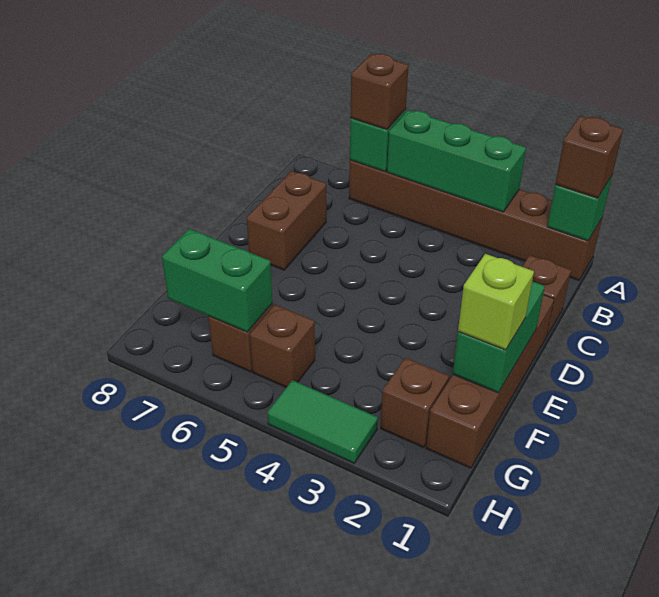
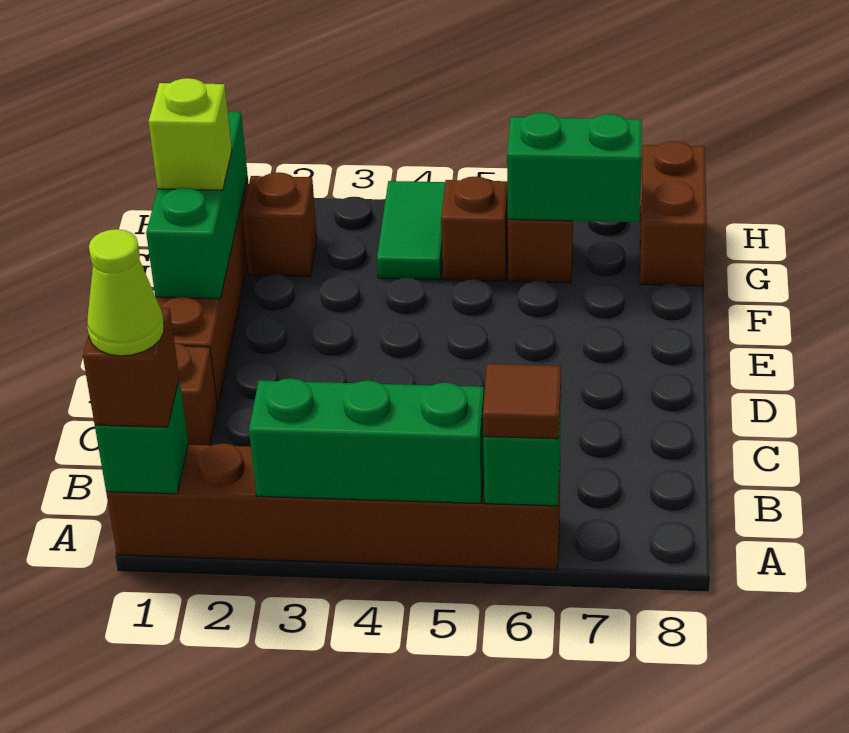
none -> lime 1x1 cone [87,229,164,356]
brown 1x1 brick [350,54,409,130] -> brown 1x1 tile [483,364,561,439]
brown 1x2 brick [247,171,326,270] -> brown 1x2 brick moved to [640,141,707,286]
green 1x2 brick [453,281,545,393] -> green 1x3 brick [146,112,248,299]
green 1x2 tile [267,380,378,463] -> green 1x2 tile turned to [377,181,445,280]

